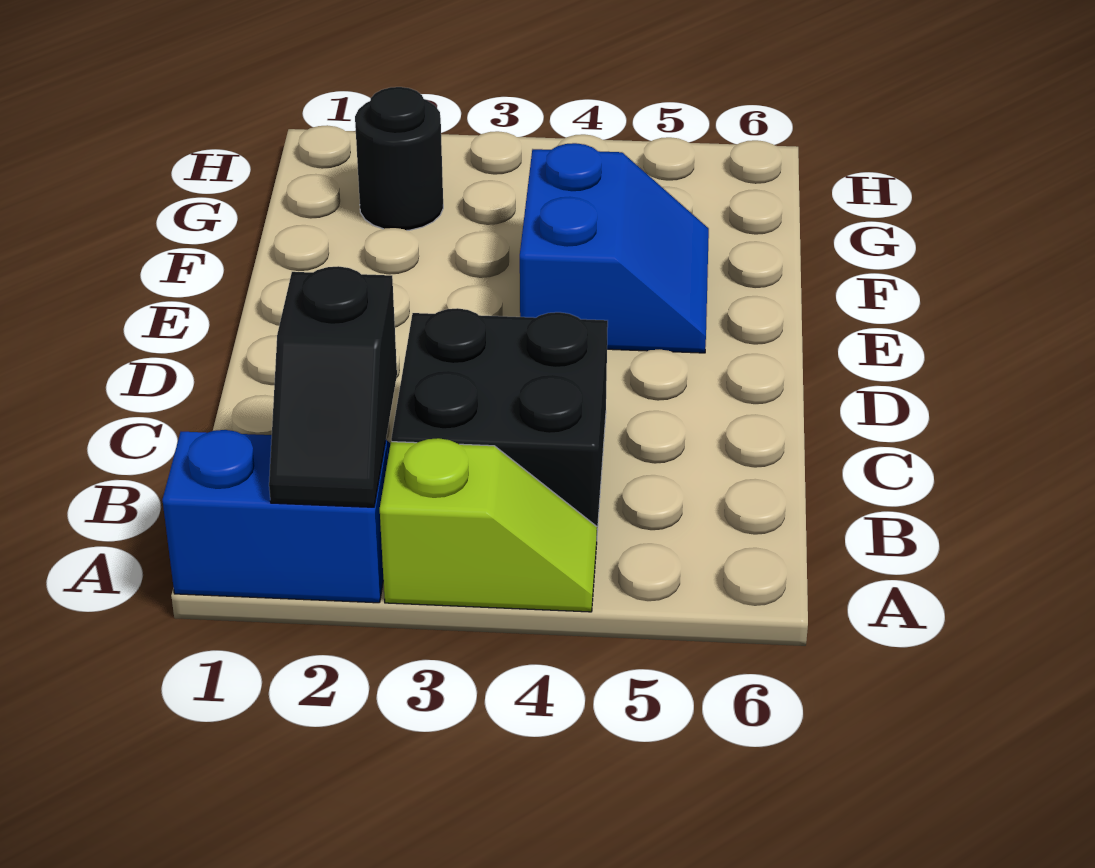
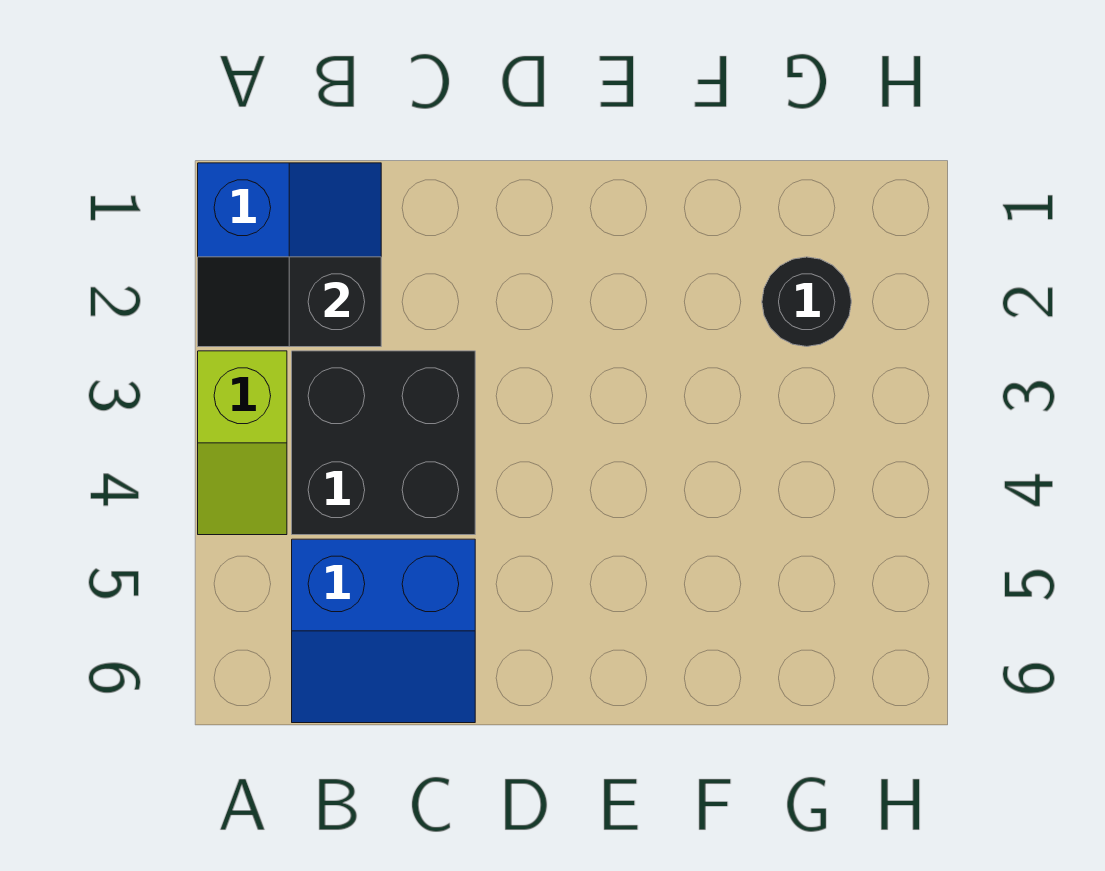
blue 2x2 slope [520,143,709,353] -> blue 2x2 slope moved to [292,539,475,723]

